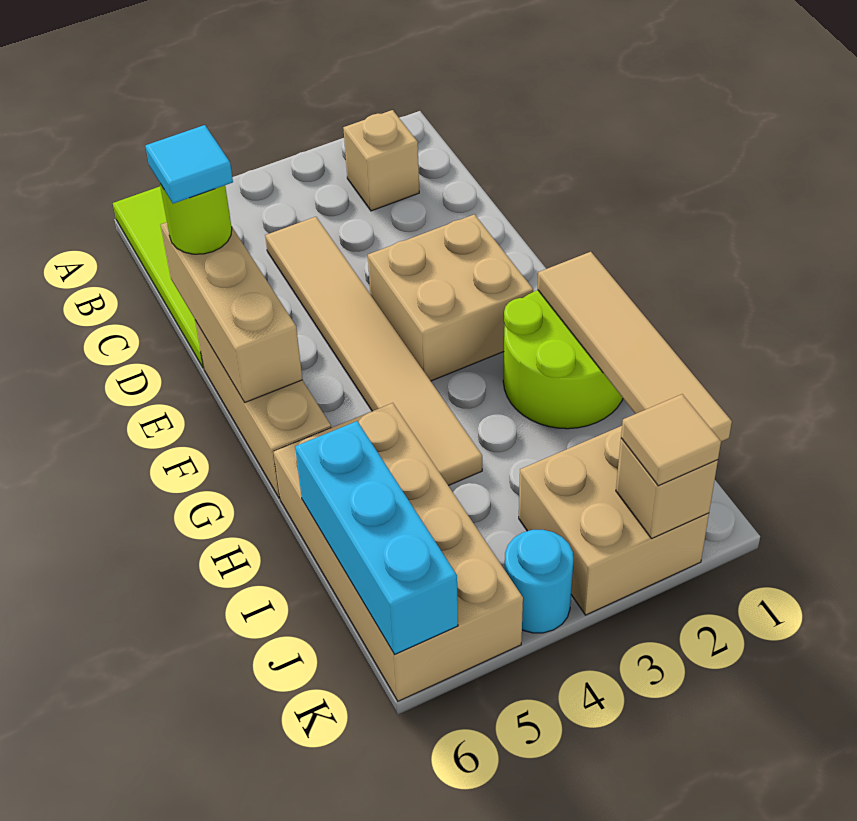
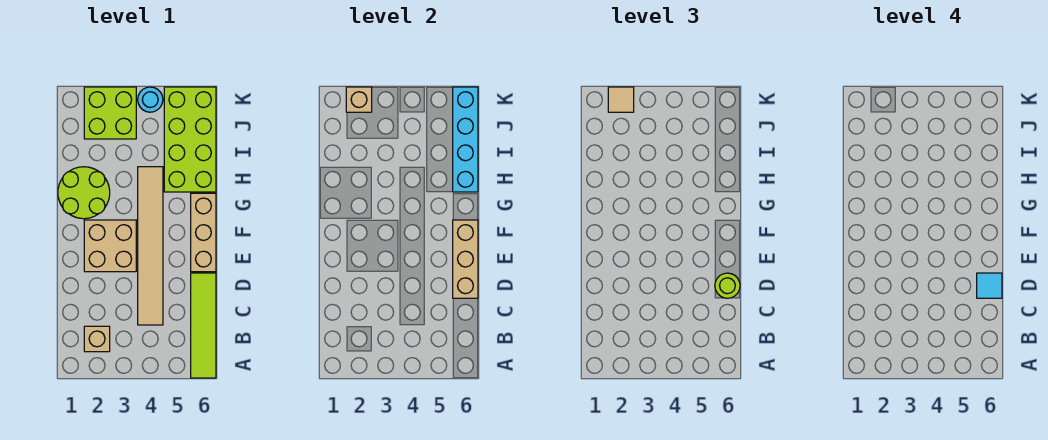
tan 1x4 tile [538,252,732,442] -> none
tan 2x4 brick [273,403,523,701] -> lime 2x4 brick [164,87,216,192]
cyan 1x3 brick [295,421,458,654] -> cyan 1x4 brick [453,87,478,192]
tan 2x2 brick [519,426,709,615] -> lime 2x2 brick [84,87,136,139]

